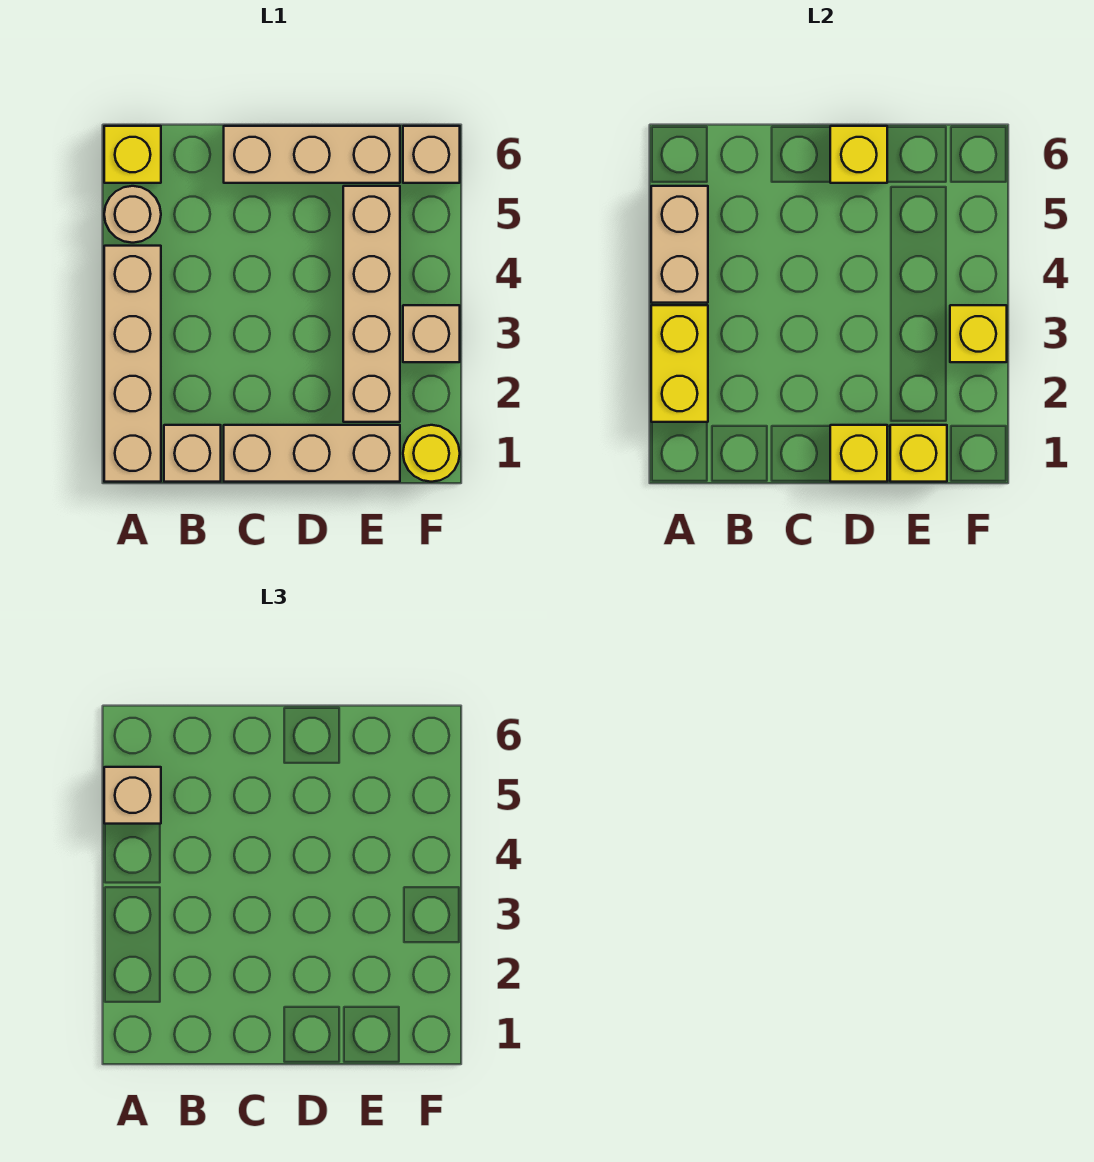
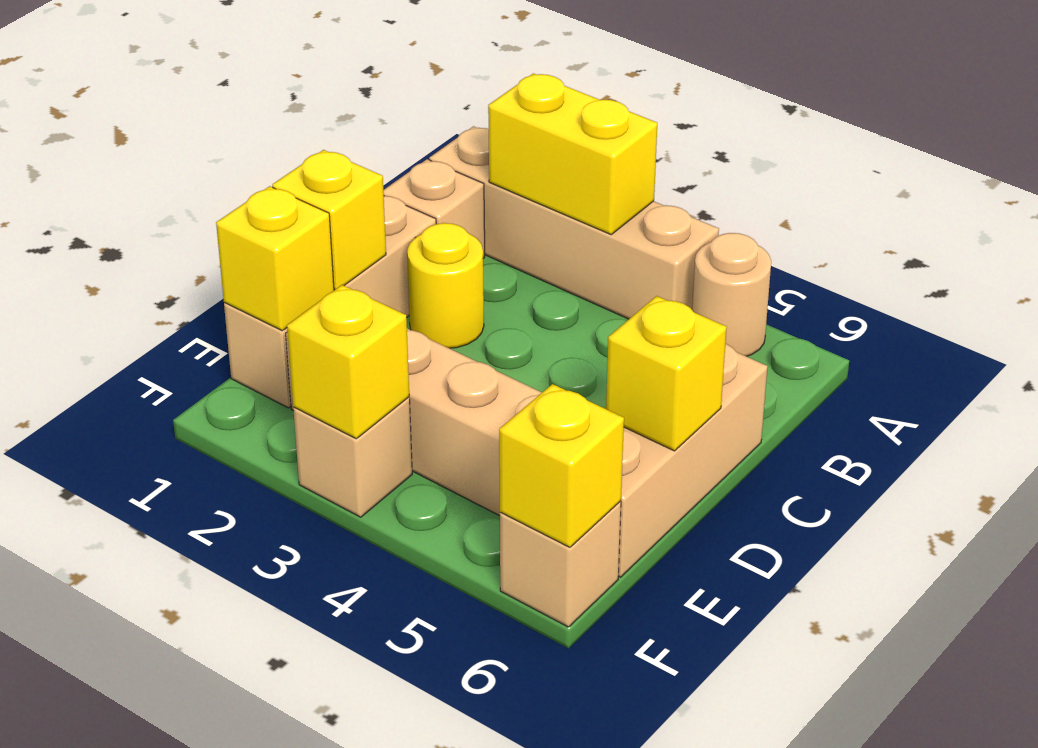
tan 1x2 brick [651,186,708,303] -> none
tan 1x1 brick [104,767,161,824] -> none
yellow 1x1 brick [104,126,161,183] -> yellow 1x1 brick moved to [499,384,624,547]
yellow 1x1 round brick [403,425,460,482] -> yellow 1x1 round brick moved to [407,223,484,348]

